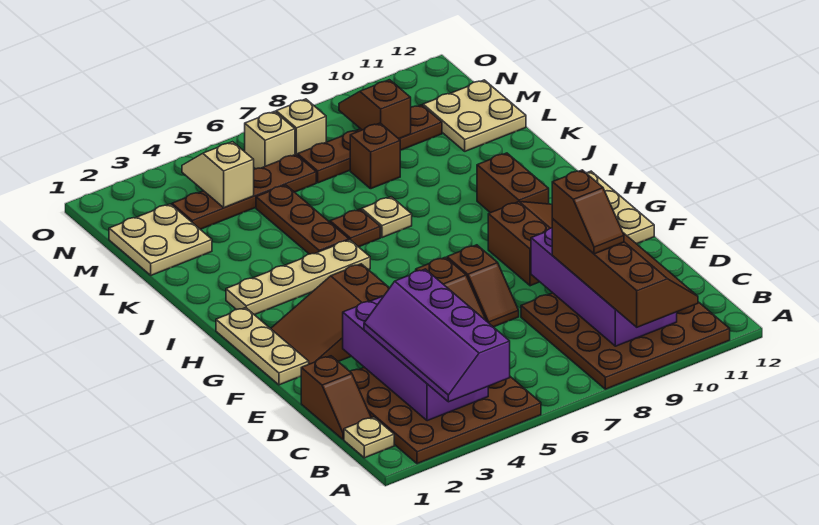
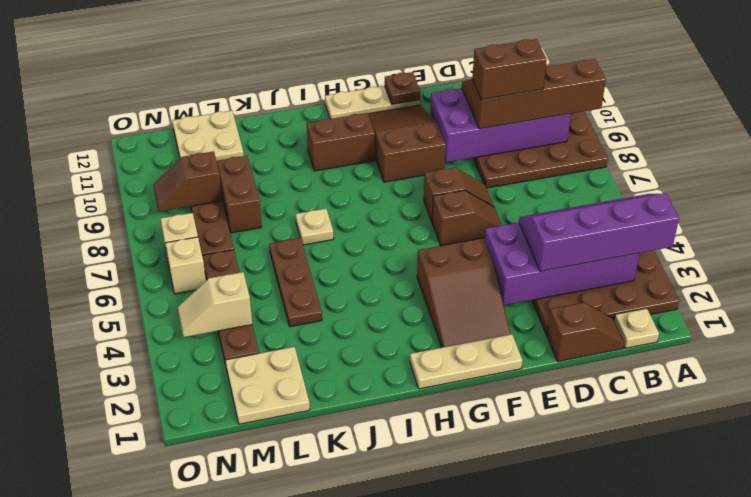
purple 2x4 slope [364,269,510,402] -> purple 2x4 slope turned to [519,194,679,271]
brown 1x2 slope [552,170,624,254] -> brown 1x2 brick [472,39,547,99]
tan 1x4 plate [226,240,370,315] -> none
brown 1x3 plate [256,185,349,254] -> brown 1x3 plate turned to [269,238,322,327]
brown 1x1 plate [330,209,380,247] -> brown 1x1 plate moved to [385,72,420,104]
brown 1x1 brick [350,123,400,189] -> brown 1x2 brick [217,156,262,233]

